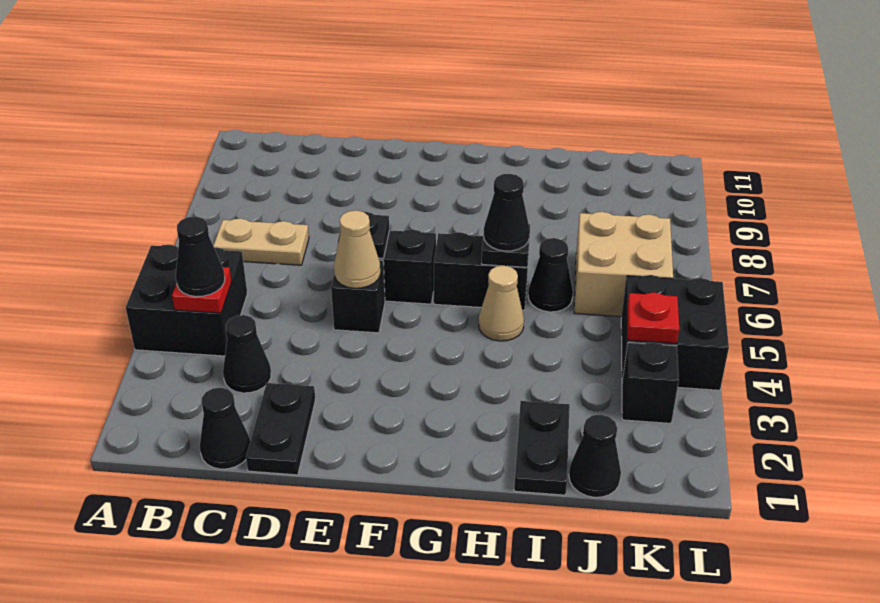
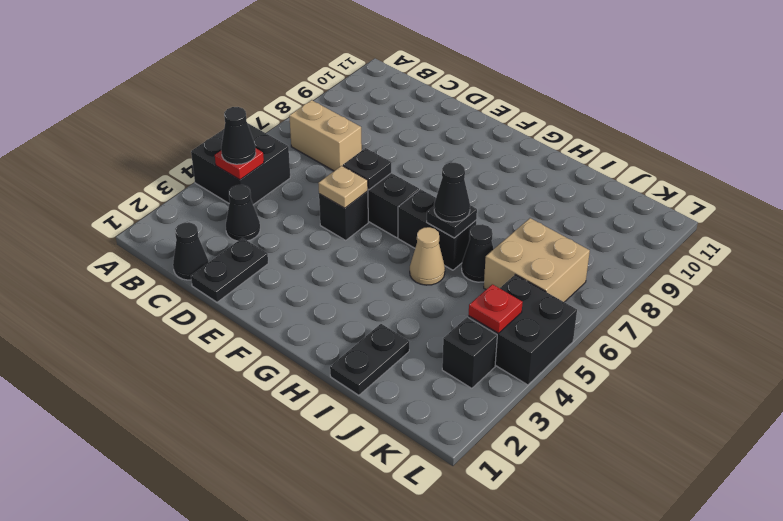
tan 1x2 plate [213,219,309,265] -> tan 1x2 brick [289,100,362,171]
tan 1x1 cone [334,211,380,288] -> tan 1x1 plate [318,166,368,208]
black 1x1 cone [569,414,621,497] -> none

